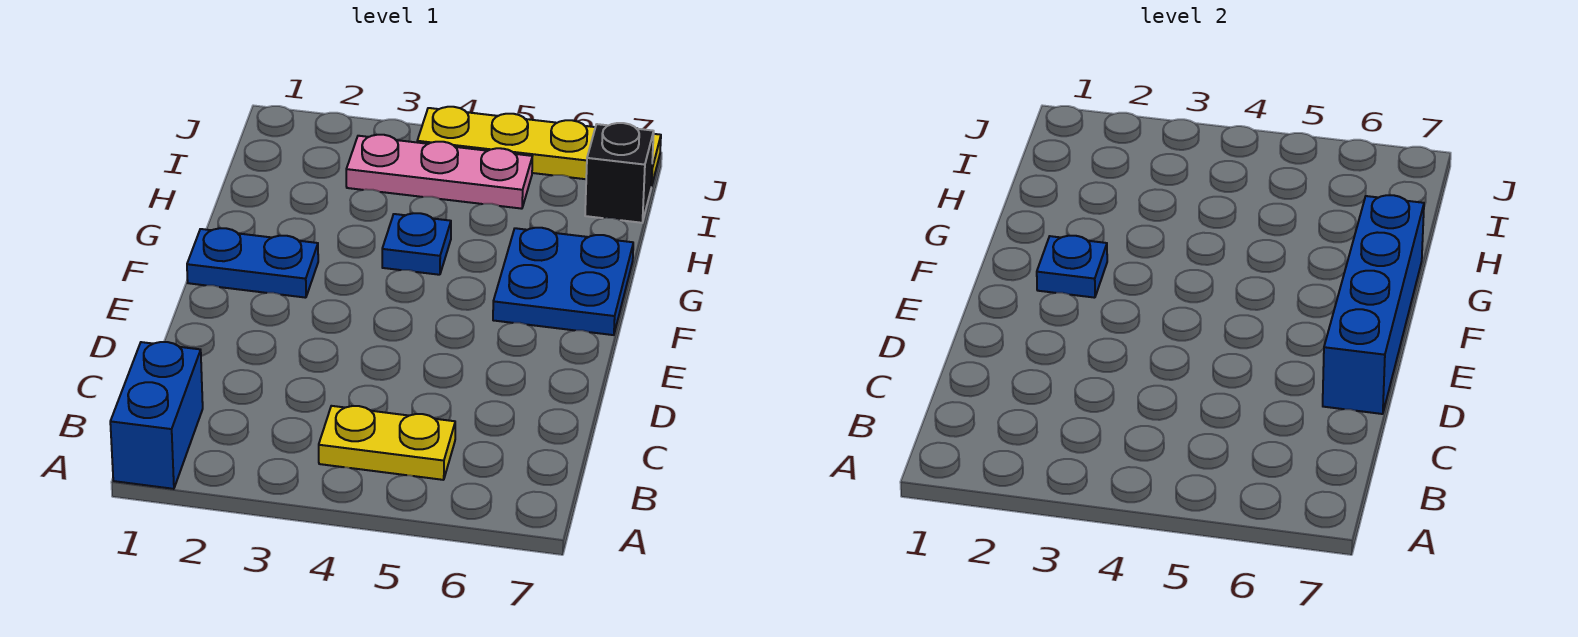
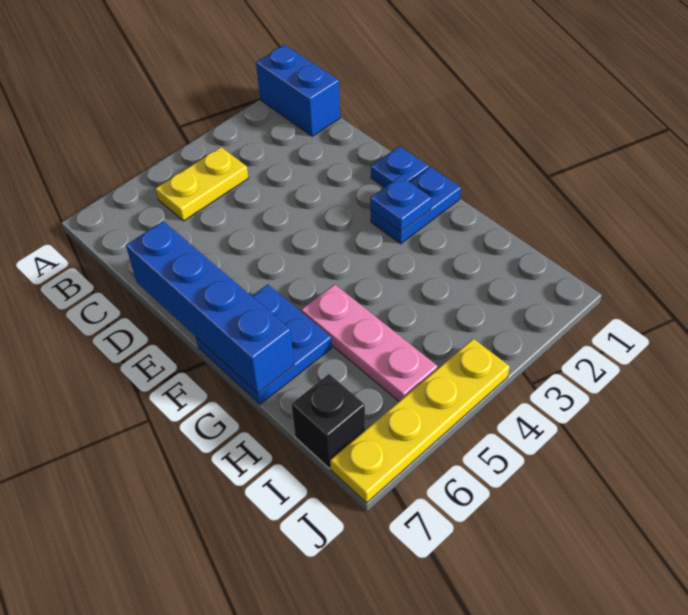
blue 1x1 plate [382,213,451,275] -> blue 1x1 plate moved to [371,146,429,187]
pink 1x3 plate [346,135,532,209] -> pink 1x3 plate turned to [301,284,438,401]

